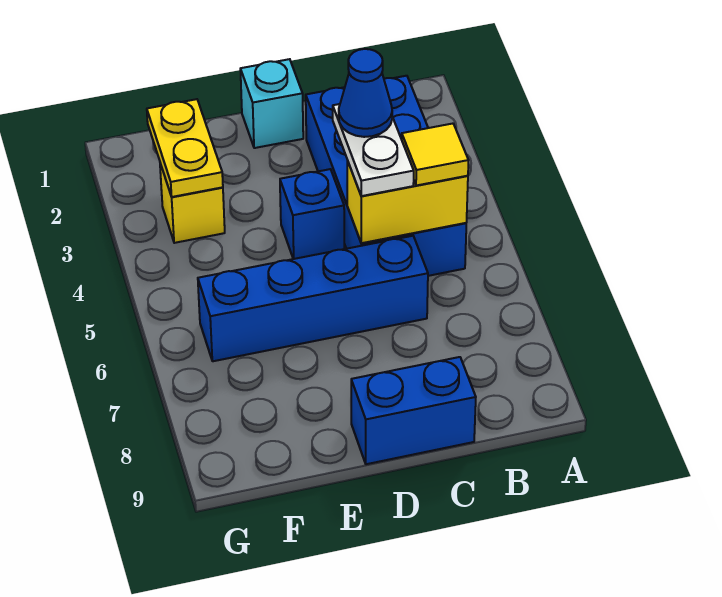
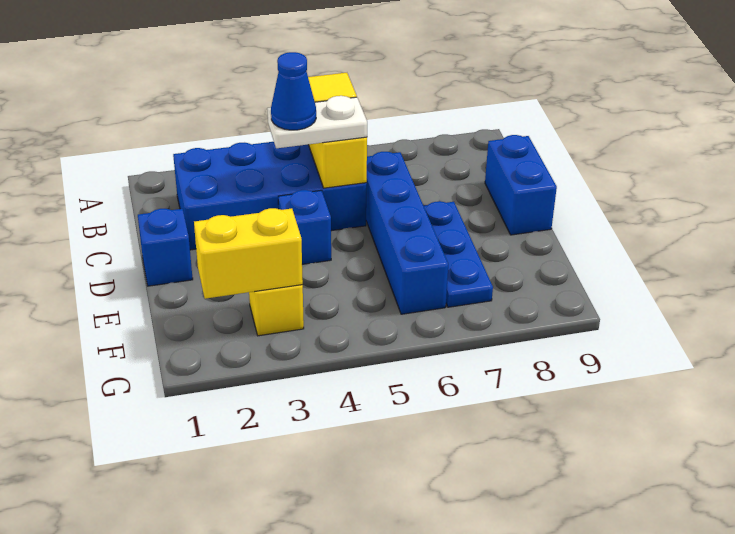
cyan 1x1 brick [240,59,303,148] -> blue 1x1 brick [138,209,193,286]
none -> blue 1x3 plate [424,201,493,307]
yellow 1x2 plate [147,99,223,197] -> yellow 1x2 brick [194,208,303,299]

